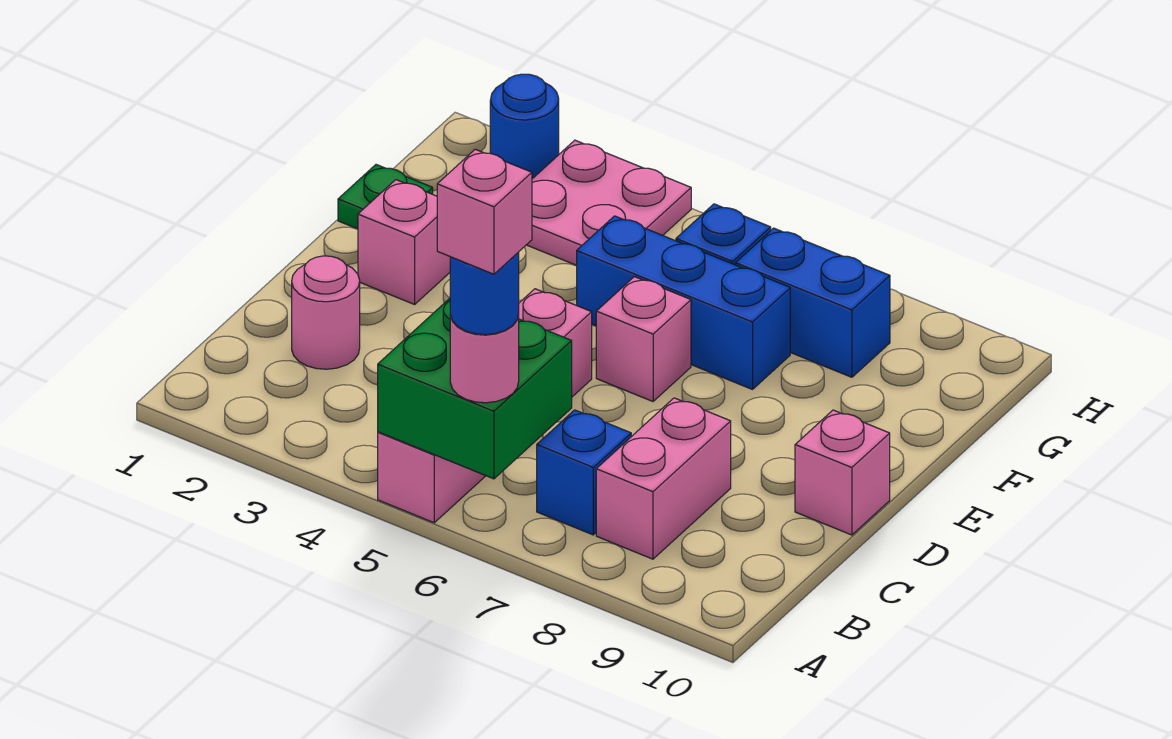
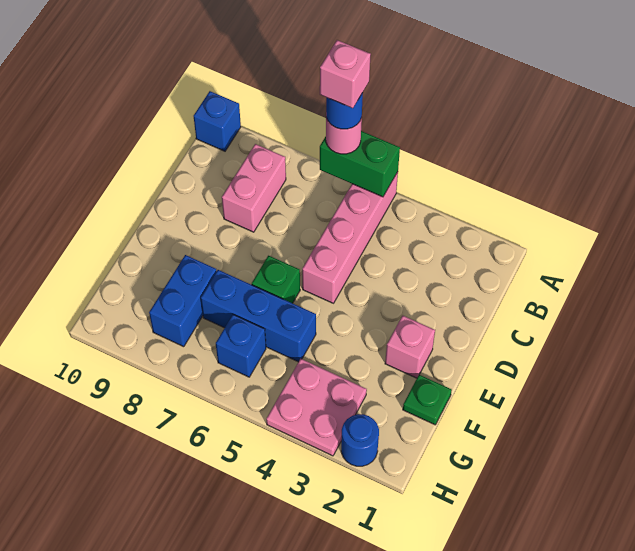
green 2x2 brick [378,298,572,479] -> green 1x2 brick [320,131,400,197]
blue 1x1 brick [537,410,631,535] -> blue 1x1 brick moved to [194,91,241,151]
pink 1x1 round brick [292,256,360,369] -> none
pink 1x1 brick [795,410,890,535] -> none
pink 1x1 brick [596,277,691,401] -> green 1x1 brick [252,256,300,303]
blue 1x2 brick [736,228,890,377] -> blue 1x2 brick turned to [149,255,217,347]

